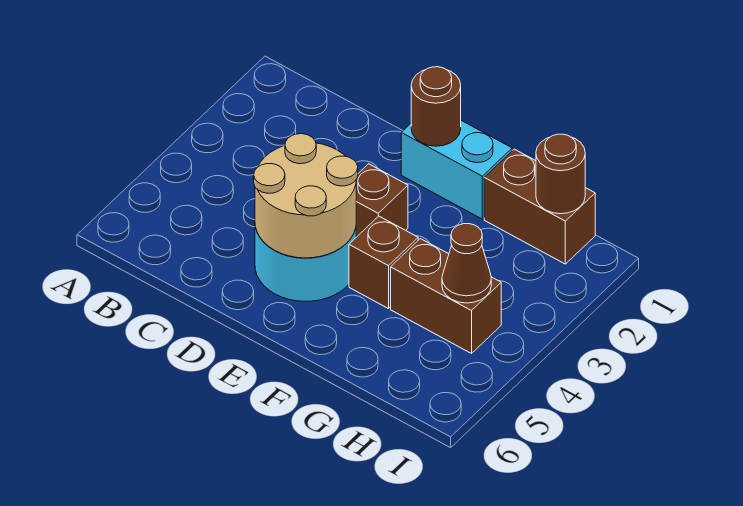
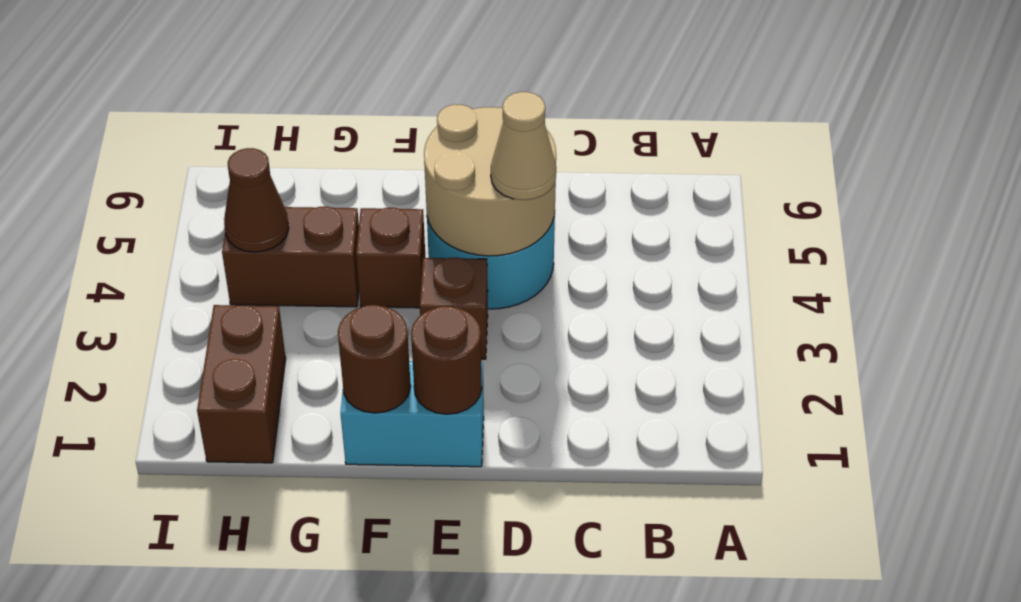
none -> tan 1x1 cone [491,92,556,200]
brown 1x2 brick [484,149,595,264] -> brown 1x2 brick turned to [197,305,286,463]
brown 1x1 round brick [536,134,585,214] -> brown 1x1 round brick moved to [338,305,411,413]

